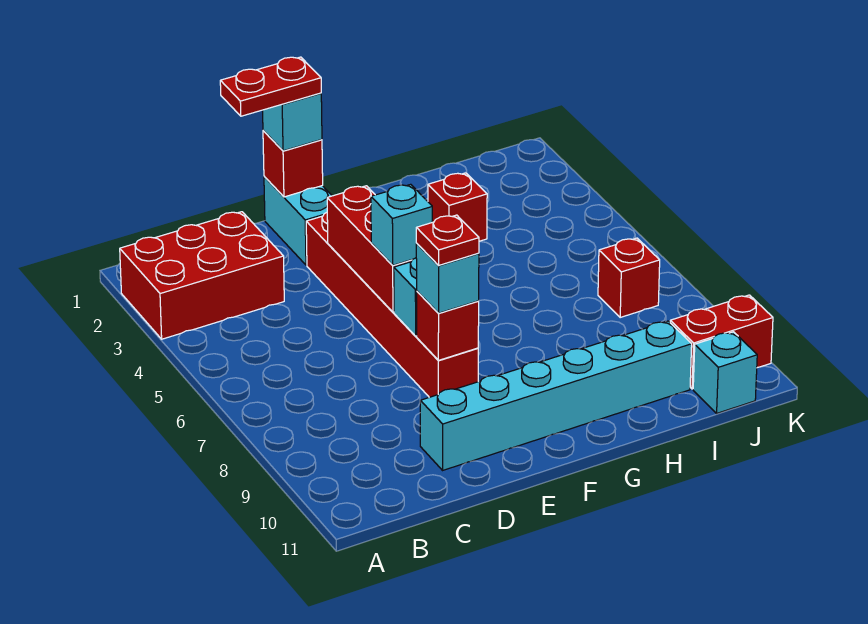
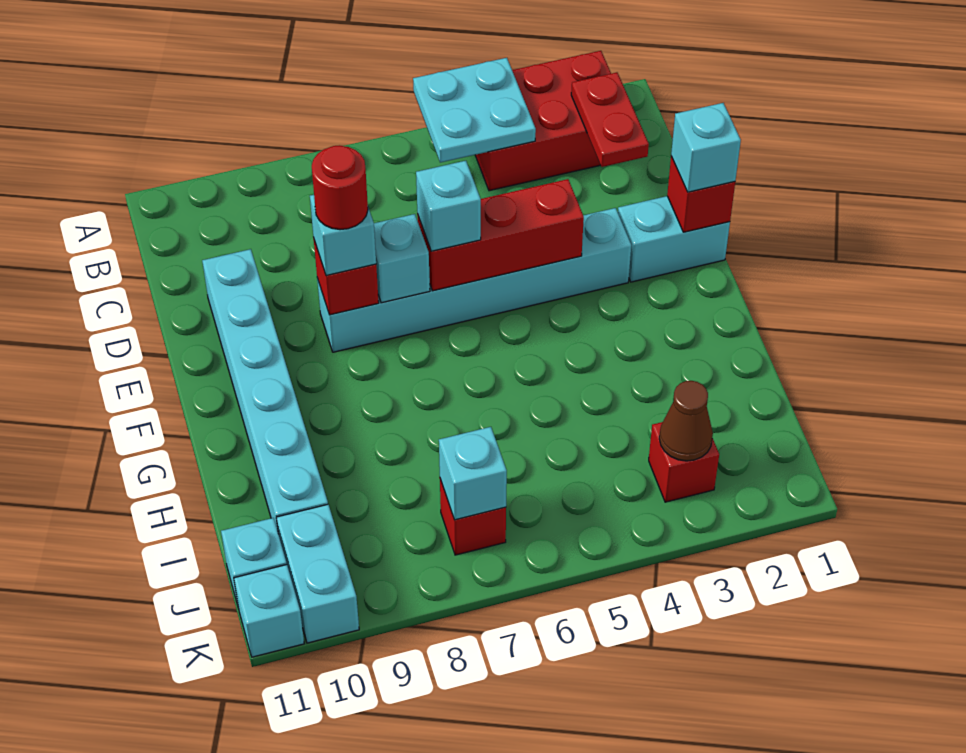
red 2x3 brick [120,212,284,339] -> red 2x3 brick turned to [475,51,611,191]
none -> cyan 2x2 plate [413,58,536,163]
red 1x2 plate [220,57,321,116] -> red 1x2 plate moved to [571,72,649,167]
red 1x6 brick [306,213,478,397] -> cyan 1x6 brick [317,208,631,352]
red 1x1 plate [416,215,479,266] -> red 1x1 round brick [312,145,368,230]
red 1x1 brick [428,173,487,241] -> red 1x1 brick moved to [649,422,719,502]
none -> brown 1x1 cone [659,381,713,461]
none -> cyan 1x1 brick [439,427,507,520]
red 1x2 brick [670,295,773,389] -> cyan 1x2 brick [276,504,359,643]
none -> cyan 1x1 brick [234,565,304,657]

